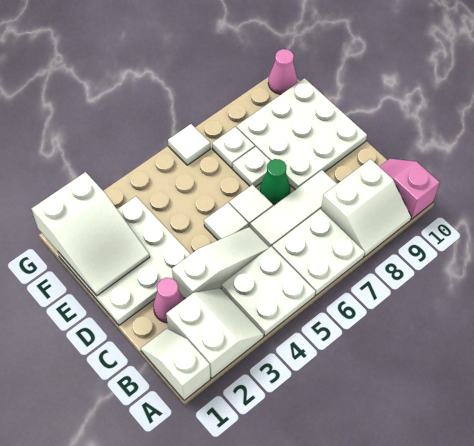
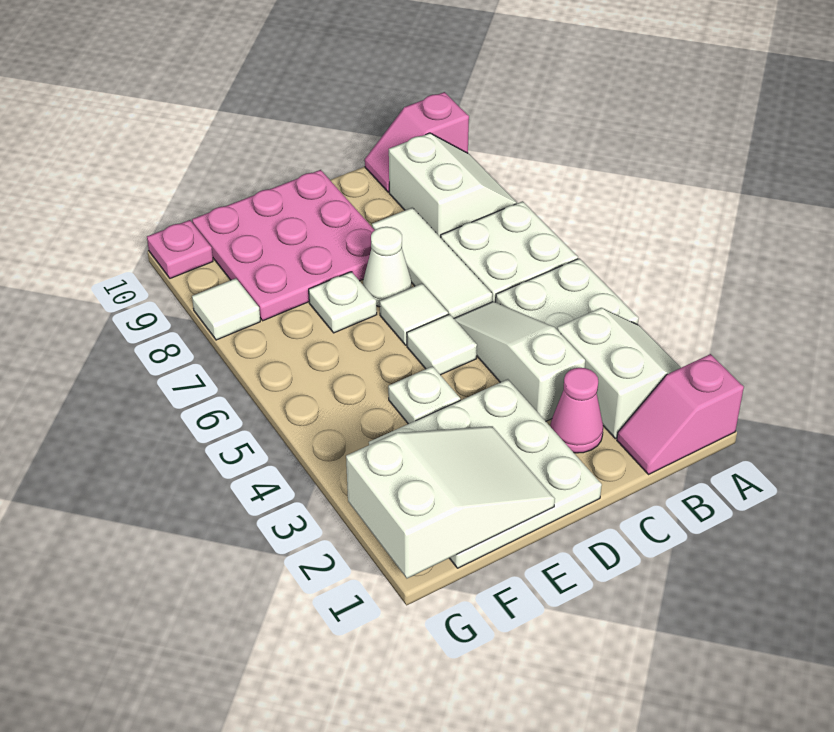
white 1x2 slope [141,329,210,401] -> pink 1x2 slope [617,354,744,475]
white 2x2 slope [166,288,264,378] -> white 2x2 slope turned to [557,308,681,438]
green 1x1 cone [260,159,291,205] -> white 1x1 cone [363,227,412,307]
white 3x3 plate [236,78,367,190] -> pink 3x3 plate [192,170,375,321]
white 1x1 plate [212,127,255,168] -> white 1x1 plate moved to [388,366,460,424]
white 1x1 tile [168,124,210,165] -> white 1x1 tile moved to [192,278,260,340]
pink 1x1 cone [268,49,297,94] -> pink 1x1 plate [147,220,213,278]

